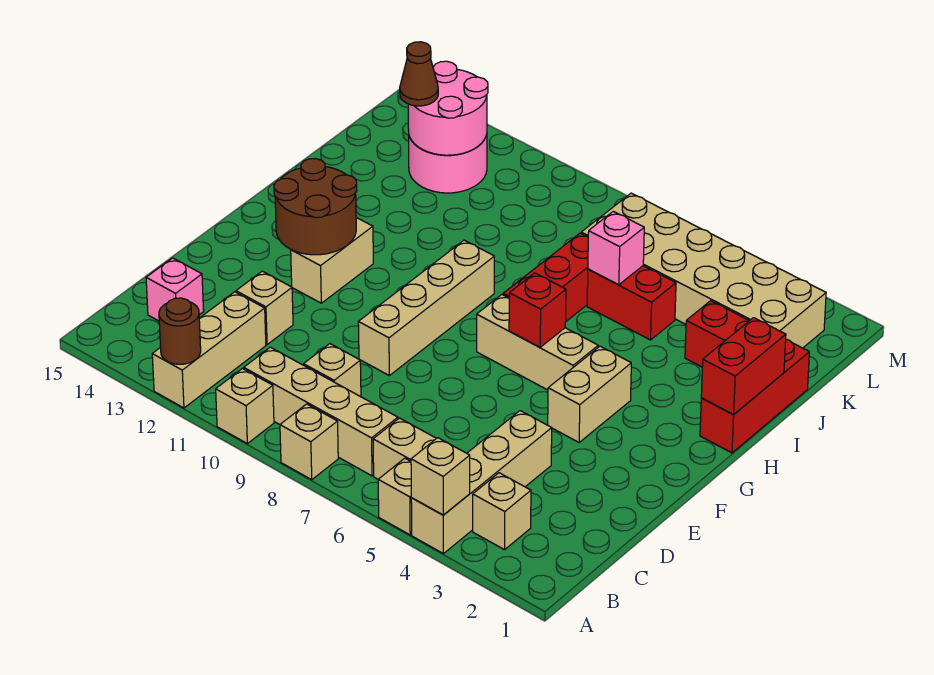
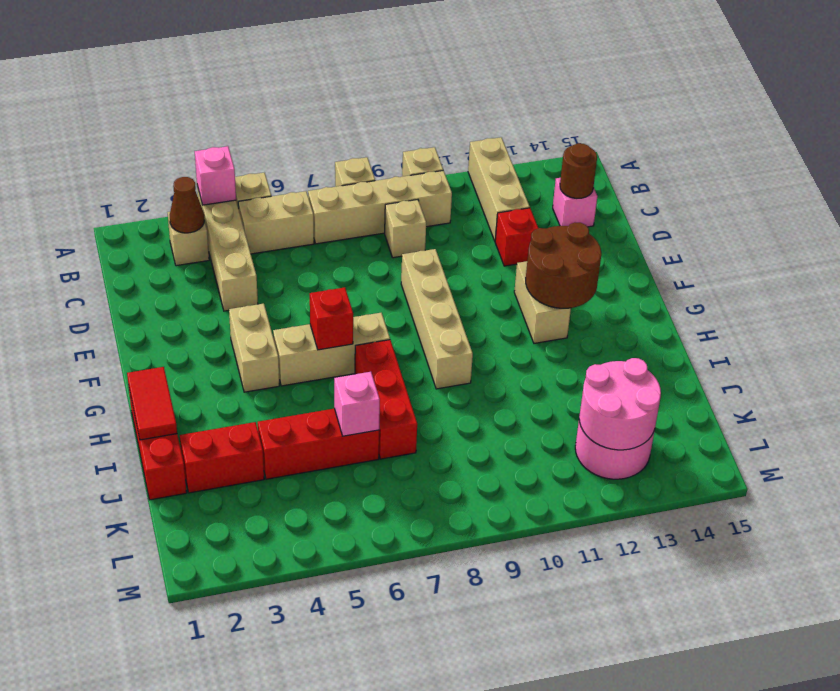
tan 1x1 brick [411,438,470,515] -> pink 1x1 brick [195,146,236,205]
brown 1x1 round brick [159,298,201,364] -> brown 1x1 round brick moved to [560,143,597,198]
tan 1x1 brick [236,271,293,345] -> red 1x1 brick [495,208,538,266]
red 1x2 brick [701,318,786,414] -> red 1x2 tile [127,367,177,440]
red 1x2 brick [587,266,676,340] -> red 1x3 brick [258,409,379,479]
tan 2x6 brick [581,193,826,348] -> none
brown 1x1 cone [400,42,438,106] -> brown 1x1 cone moved to [170,177,204,233]

